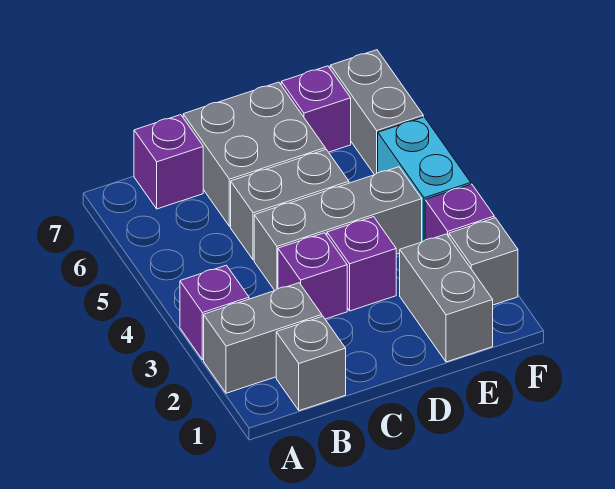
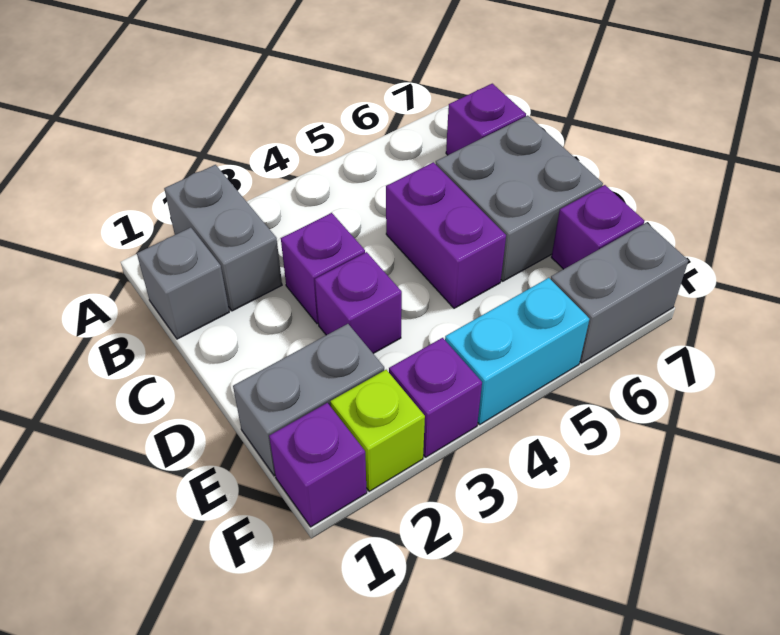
purple 1x1 brick [180,265,249,360] -> purple 1x1 brick moved to [269,403,367,527]
grey 1x3 brick [254,167,422,290] -> none
grey 1x2 brick [231,149,349,260] -> purple 1x2 brick [386,162,506,308]
grey 1x1 brick [449,218,518,305] -> lime 1x1 brick [330,370,425,491]

